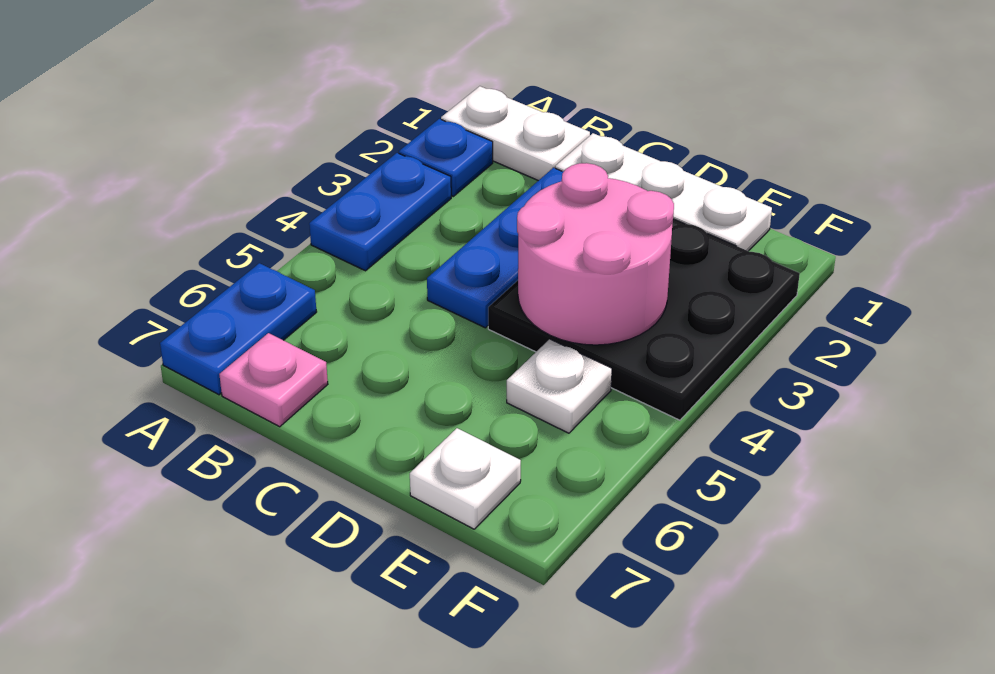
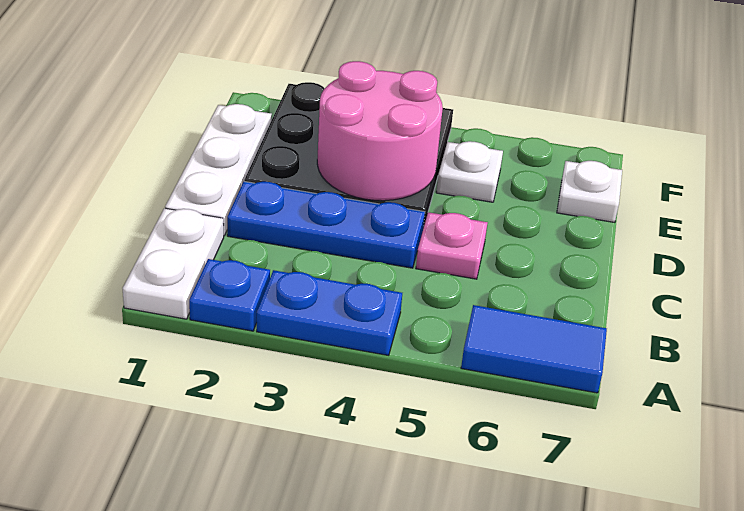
blue 1x2 plate [160,263,317,395] -> blue 1x2 tile [461,305,607,393]
pink 1x1 plate [219,333,328,427] -> pink 1x1 plate moved to [416,212,488,279]

